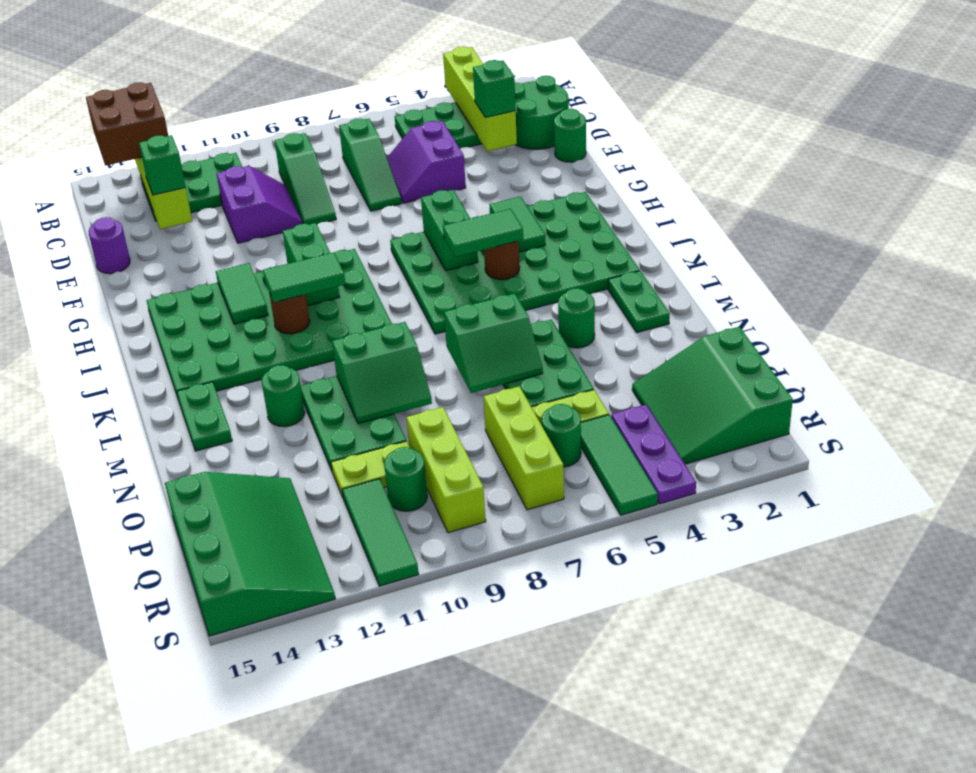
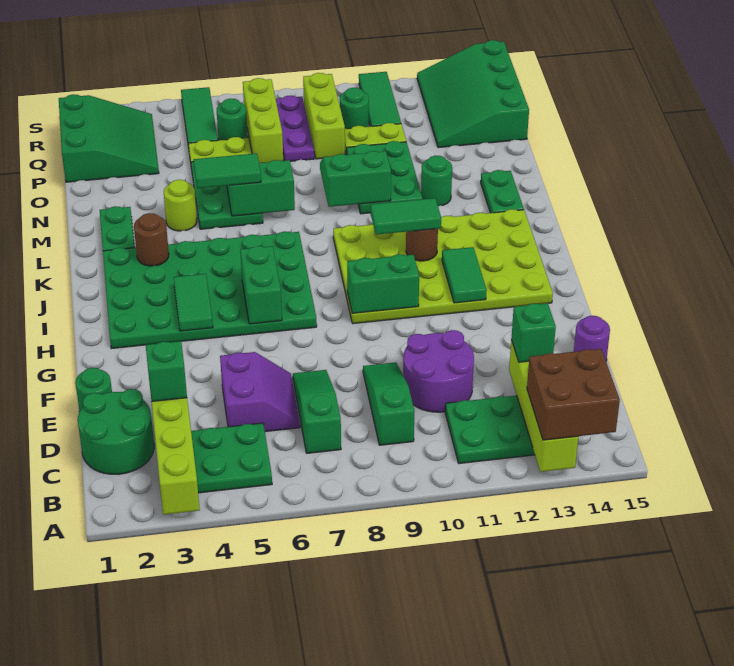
purple 2x2 slope [217,166,303,243] -> purple 2x2 round brick [403,330,474,412]
green 4x6 plate [146,249,392,398] -> lime 4x6 plate [333,209,553,324]
green 1x2 brick [283,223,339,305] -> green 1x2 brick turned to [347,254,419,313]
brown 1x1 round brick [484,241,520,280] -> brown 1x1 round brick moved to [134,213,169,266]
green 1x2 tile [443,209,523,257] -> green 1x2 tile moved to [193,153,261,188]
green 1x1 round brick [558,288,595,348] -> lime 1x1 round brick [164,180,197,231]
purple 1x3 plate [611,404,696,504] -> purple 1x3 plate moved to [276,96,314,161]

